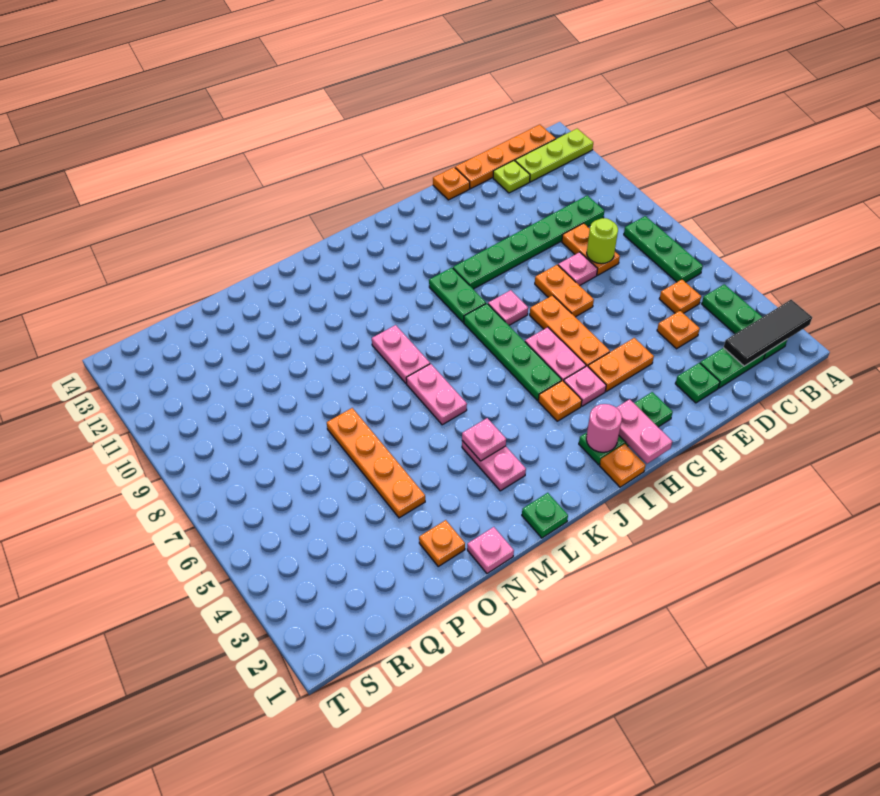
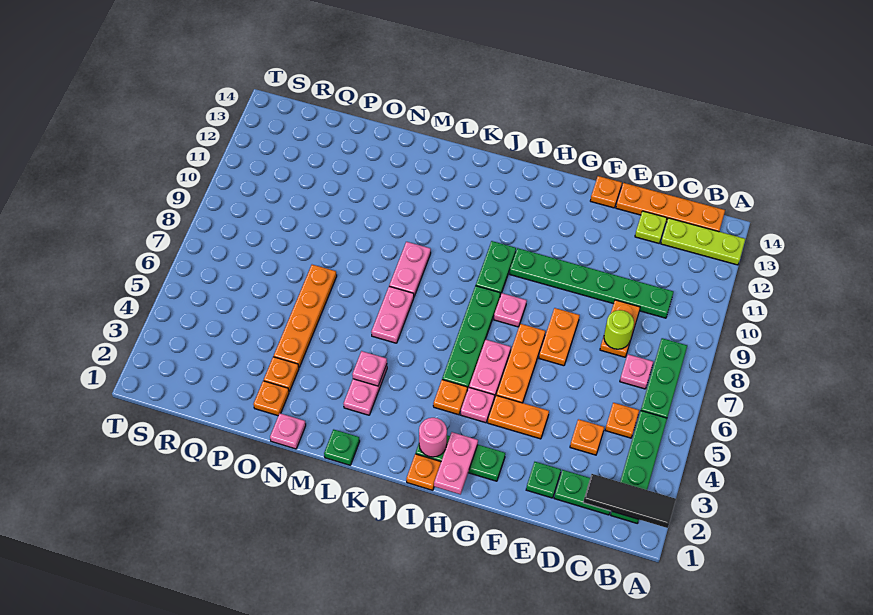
green 1x3 plate [702,284,788,359] -> green 1x4 plate [611,411,667,523]
pink 1x1 plate [558,252,597,286] -> pink 1x1 plate moved to [620,354,653,389]
none -> orange 1x1 plate [264,357,299,392]

